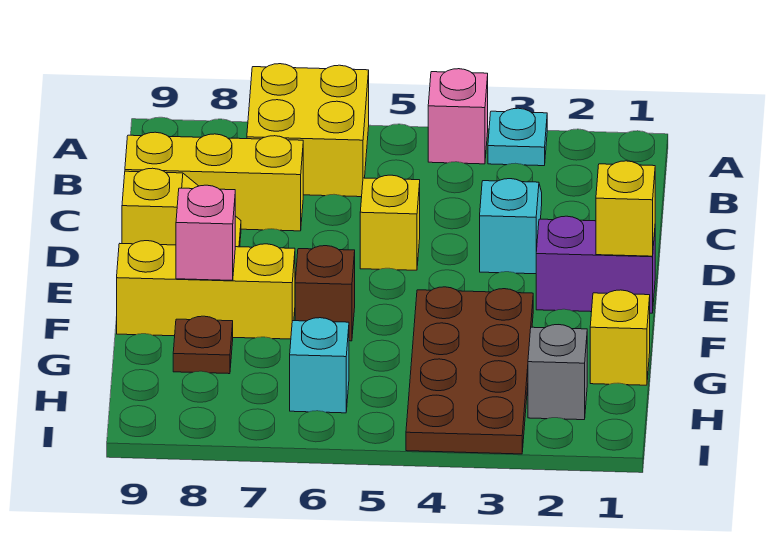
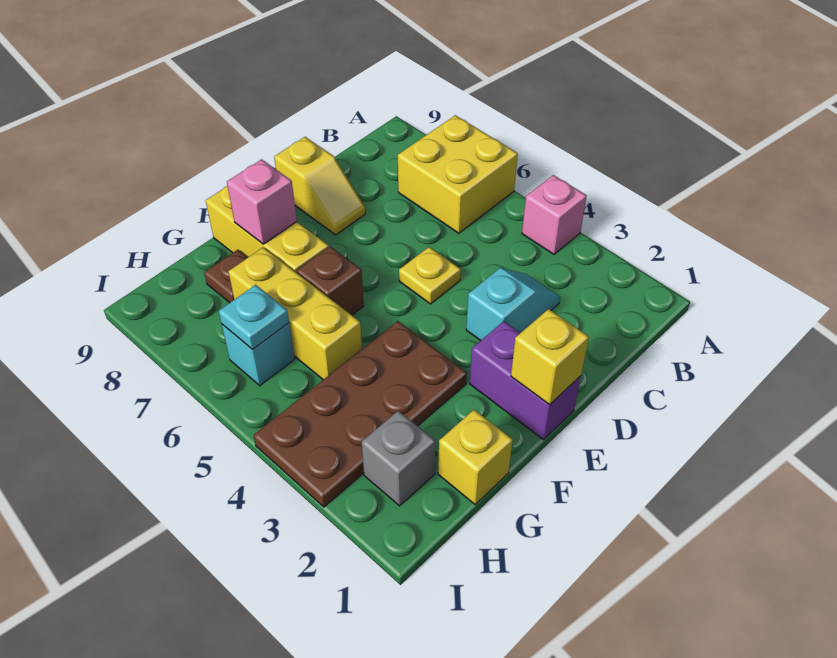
cyan 1x1 plate [488,108,547,166] -> cyan 1x1 plate moved to [219,285,289,349]
yellow 1x3 brick [125,132,303,231] -> yellow 1x3 brick moved to [228,247,362,380]
yellow 1x1 brick [360,175,420,270] -> yellow 1x1 plate [399,247,461,304]

